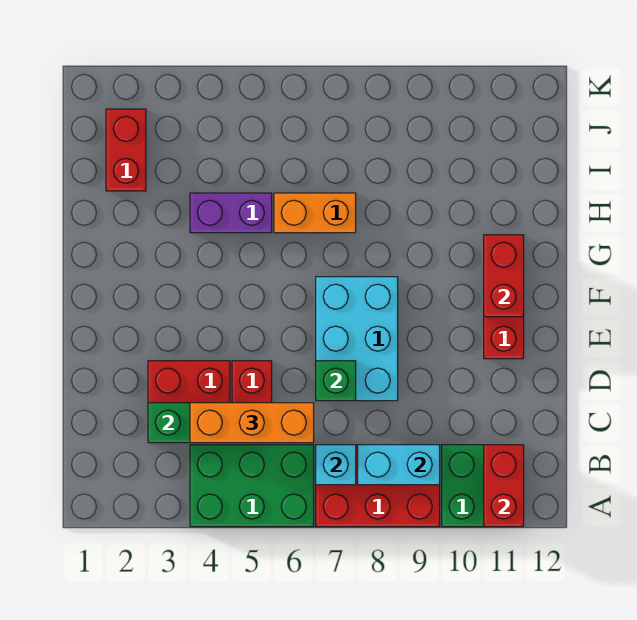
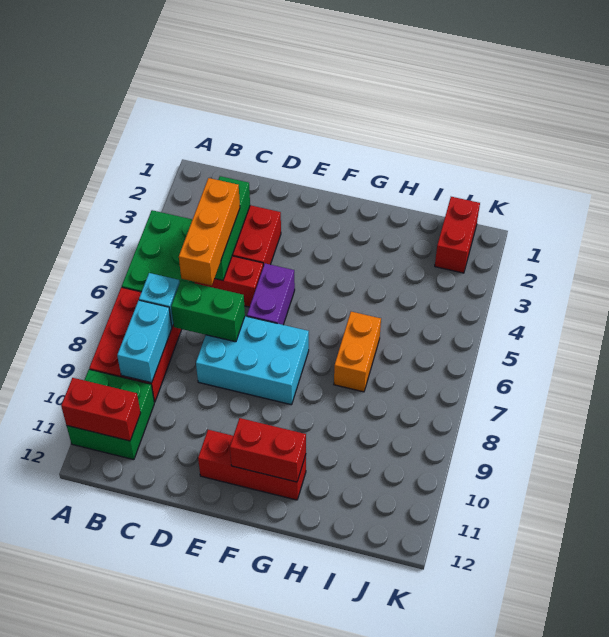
green 1x1 brick [316,361,356,401] -> green 1x2 brick [171,280,245,342]
purple 1x2 brick [190,193,272,233] -> purple 1x2 brick moved to [247,263,295,325]
red 1x2 brick [106,109,146,191] -> red 1x2 brick turned to [435,197,480,273]

